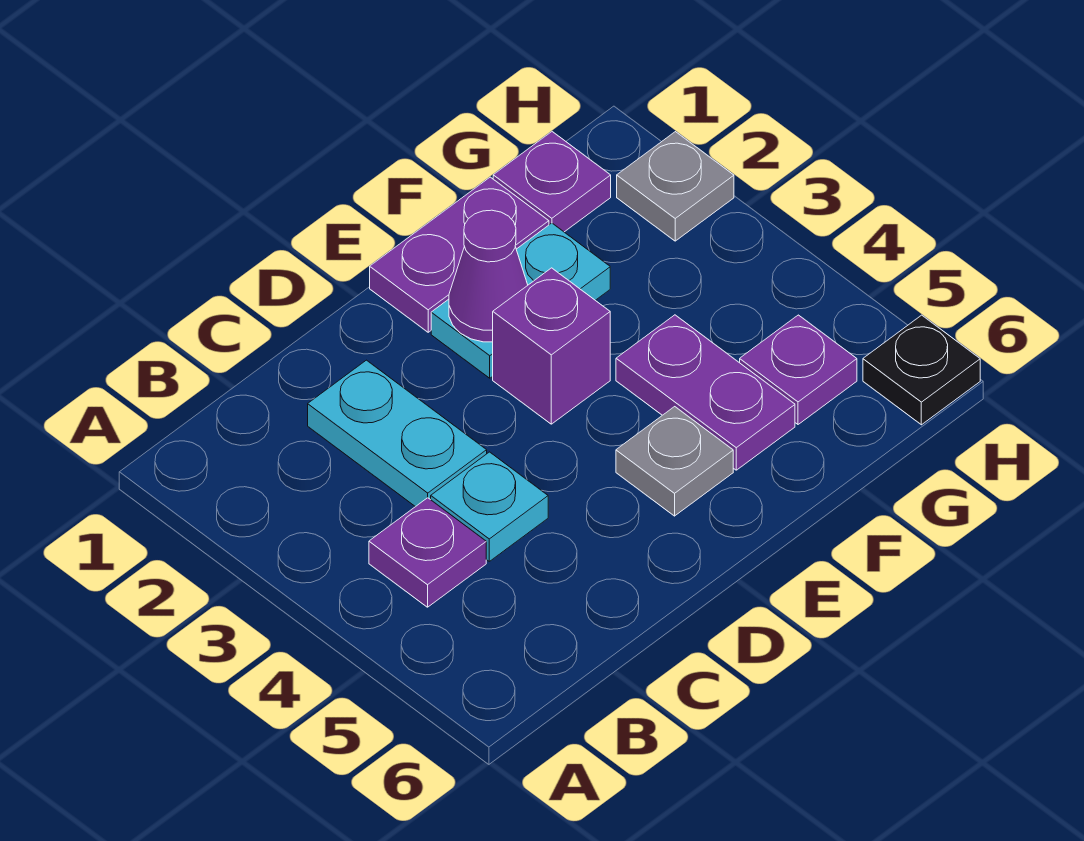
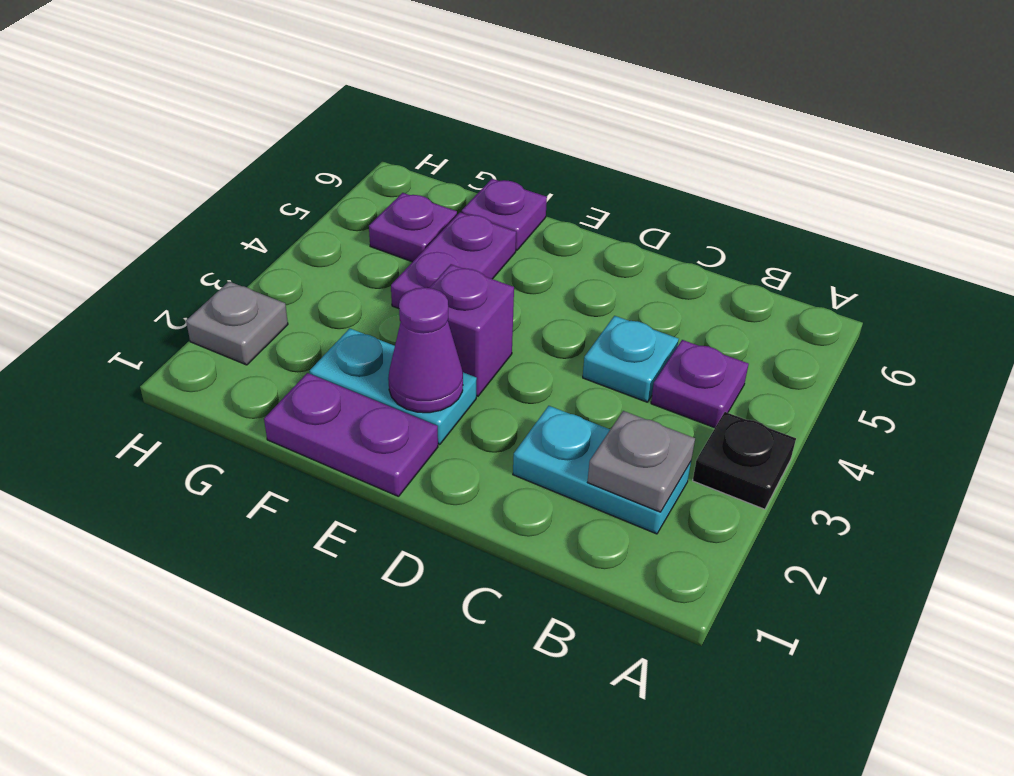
cyan 1x2 plate [308,360,487,507] -> cyan 1x2 plate turned to [513,406,691,534]
grey 1x1 plate [616,407,733,516] -> grey 1x1 plate moved to [587,411,695,512]
purple 1x1 plate [493,132,611,232] -> purple 1x1 plate moved to [461,179,547,251]
black 1x1 plate [863,315,980,425] -> black 1x1 plate moved to [693,412,796,509]

